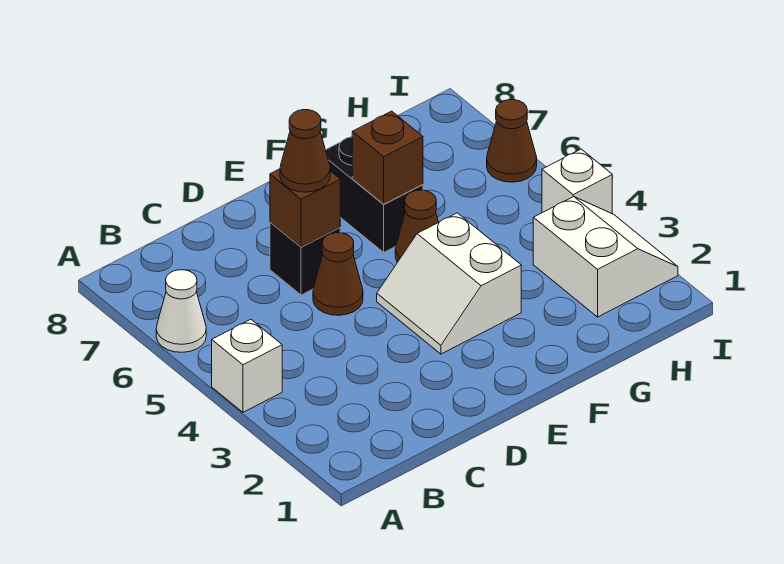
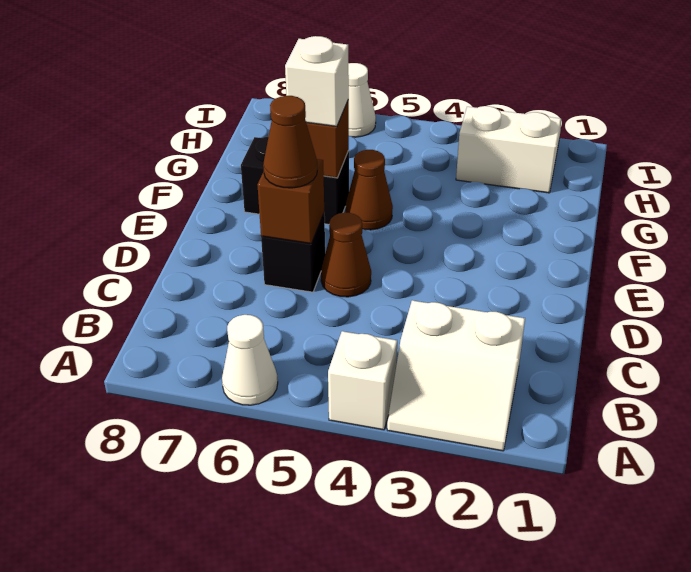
white 2x2 slope [377,213,521,354] -> white 2x2 slope moved to [387,301,525,451]
white 1x1 brick [542,149,612,213] -> white 1x1 brick moved to [285,36,349,126]
brown 1x1 cone [487,100,537,182] -> white 1x1 cone [348,63,376,137]

